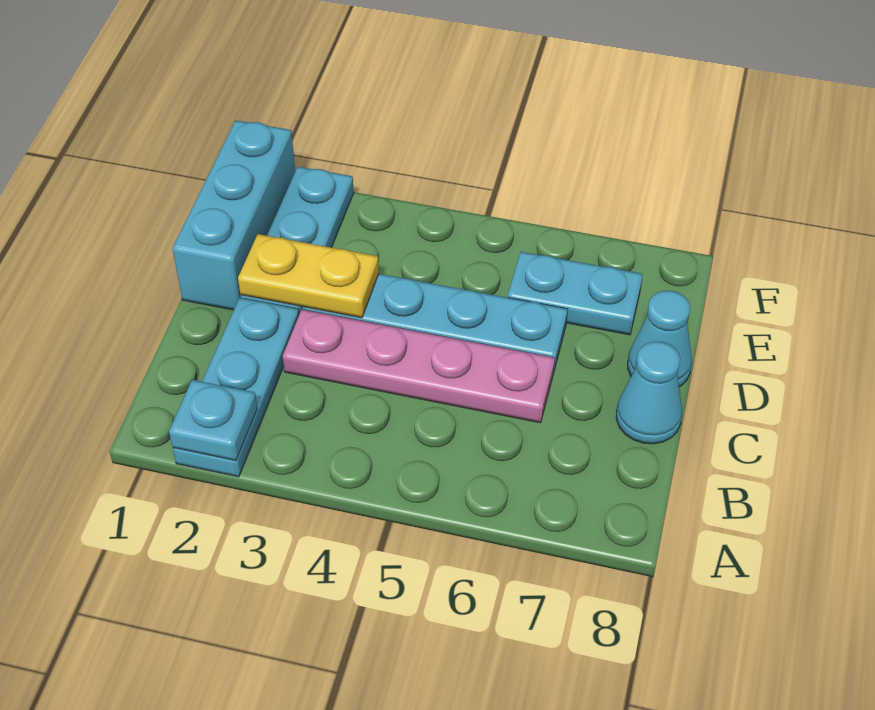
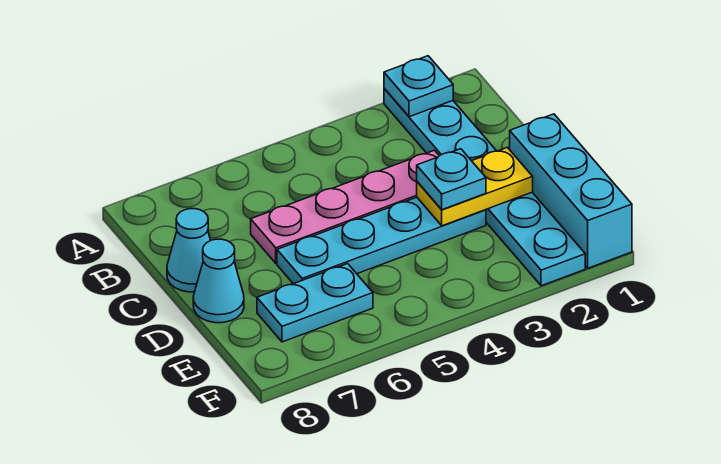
none -> cyan 1x1 plate [417,149,486,210]

